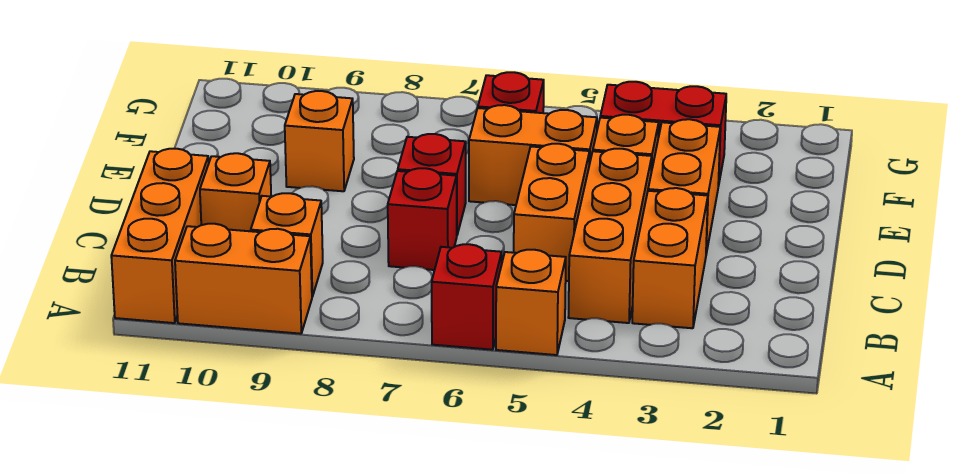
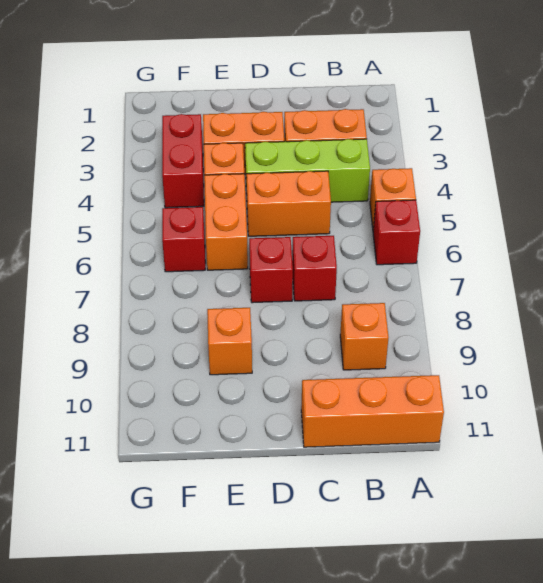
orange 1x2 brick [175,224,312,334] -> none
orange 1x3 brick [568,149,652,323] -> lime 1x3 brick [245,139,370,202]
orange 1x1 brick [200,153,271,231] -> none

